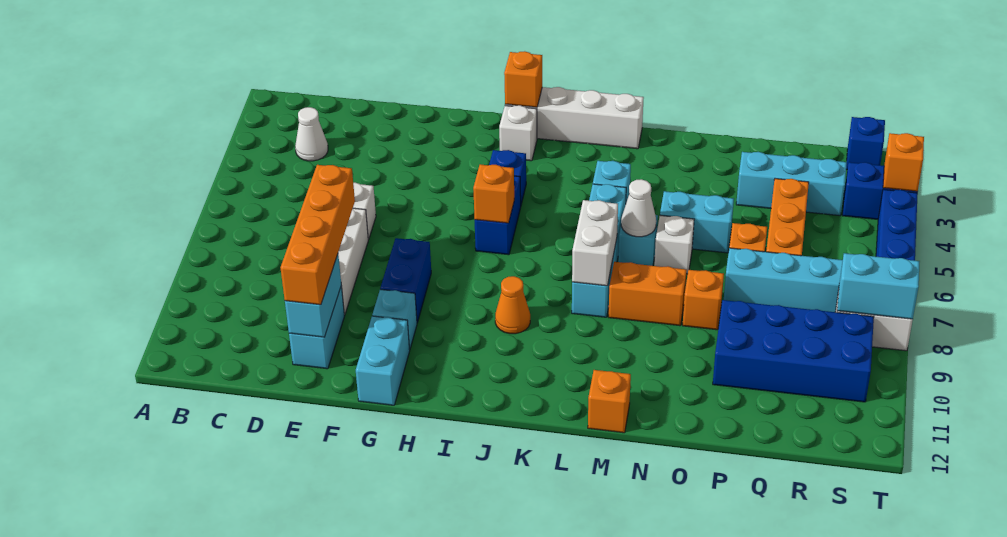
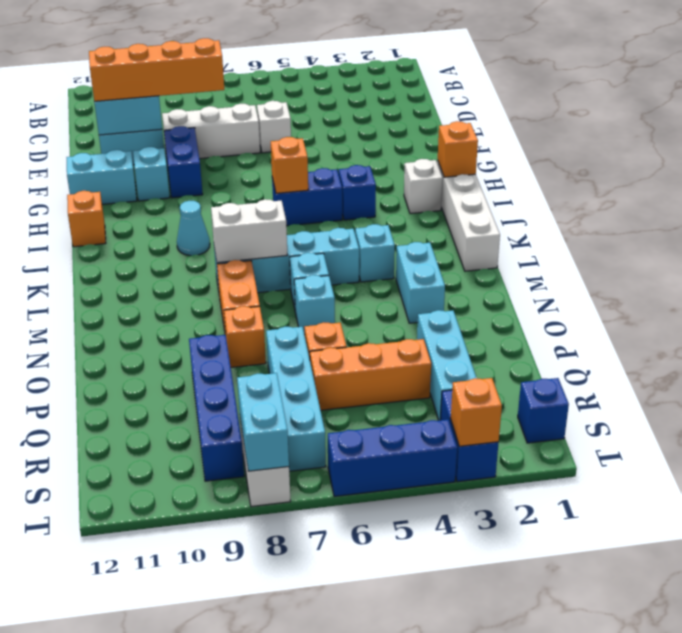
white 1x1 cone [295,107,328,161] -> none
blue 1x2 brick [380,238,431,323] -> blue 1x2 brick turned to [164,126,203,198]
orange 1x1 cone [495,276,530,334] -> cyan 1x1 cone [177,201,210,256]
white 1x1 cone [621,179,656,237] -> none
orange 1x1 brick [588,370,631,433] -> orange 1x1 brick moved to [67,191,106,247]
cyan 1x2 brick [660,191,734,253] -> cyan 1x2 brick moved to [396,242,445,323]
white 1x1 brick [654,216,694,274] -> cyan 1x1 brick [294,275,335,334]
blue 2x4 brick [713,300,874,402] -> blue 1x4 brick [189,335,244,481]

